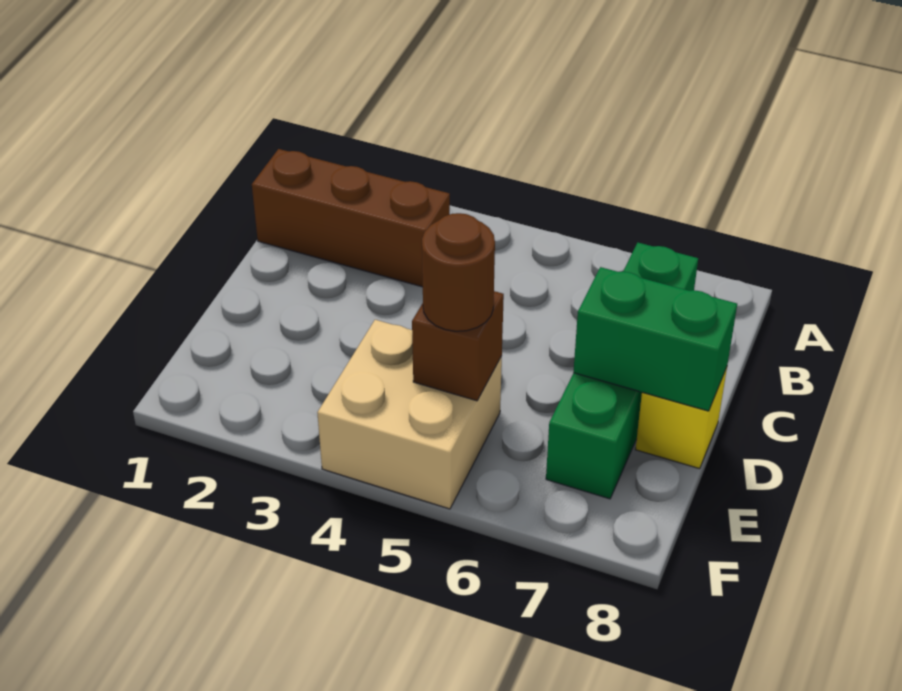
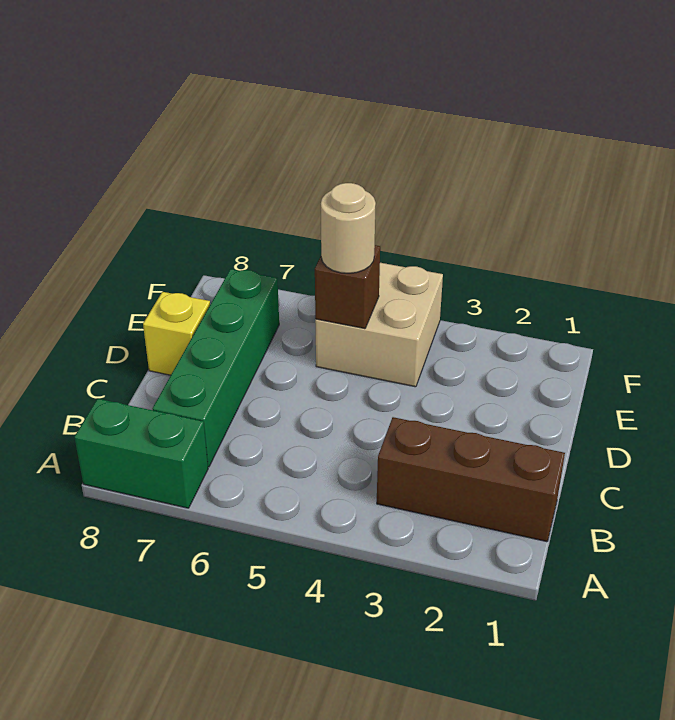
green 1x2 brick [573,267,737,411] -> green 1x2 brick moved to [74,399,208,508]
brown 1x1 round brick [422,213,495,331] -> tan 1x1 round brick [321,183,376,273]

